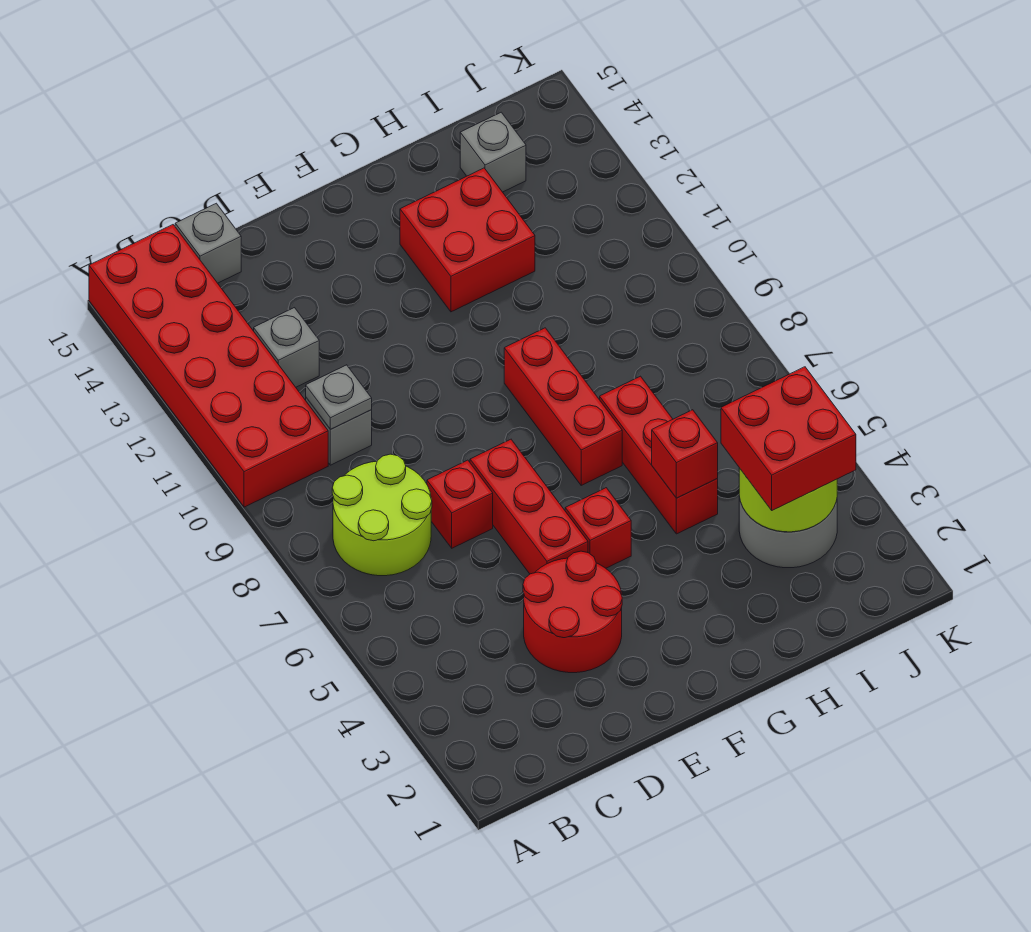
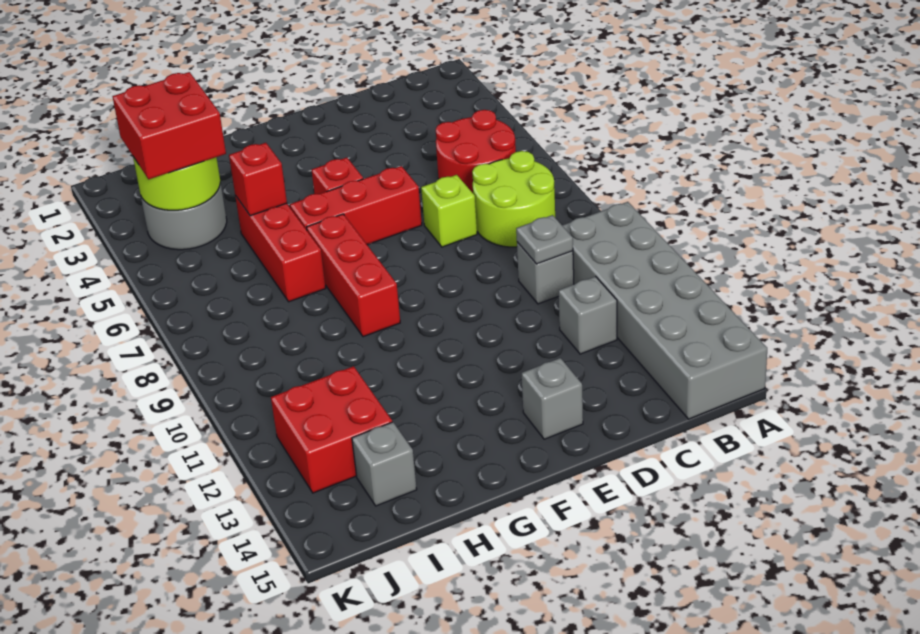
red 2x6 brick [89,225,328,507] -> grey 2x6 brick [562,202,767,419]
grey 1x1 brick [175,203,241,283] -> grey 1x1 brick moved to [522,358,583,439]
red 2x2 round brick [523,551,622,673] -> red 2x2 round brick moved to [436,110,516,193]
red 1x1 brick [427,460,493,548] -> lime 1x1 brick [421,175,477,247]
red 1x3 brick [470,439,588,574] -> red 1x3 brick turned to [290,166,422,245]
red 2x2 brick [400,168,535,312] -> red 2x2 brick moved to [271,366,392,493]

